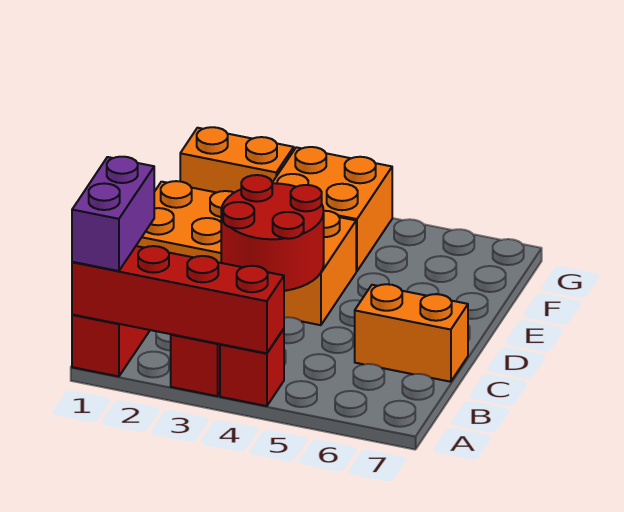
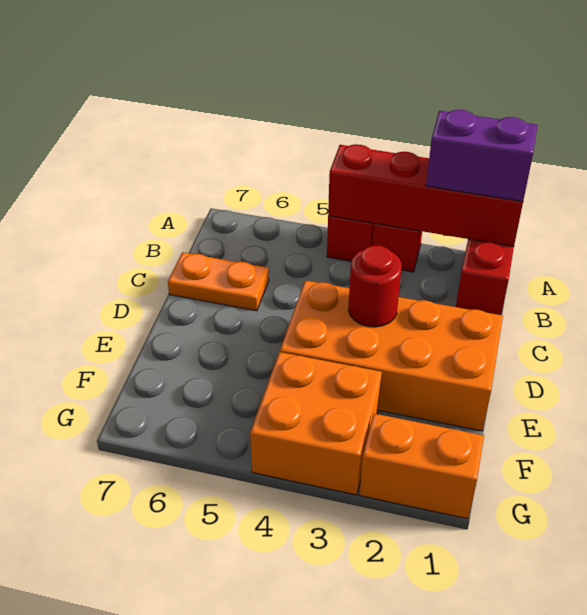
purple 1x2 brick [72,157,154,271] -> purple 1x2 brick turned to [426,110,537,201]
red 2x2 round brick [221,175,324,291] -> red 1x1 round brick [348,245,402,327]
orange 1x2 brick [355,284,468,382] -> orange 1x2 plate [168,252,269,311]

